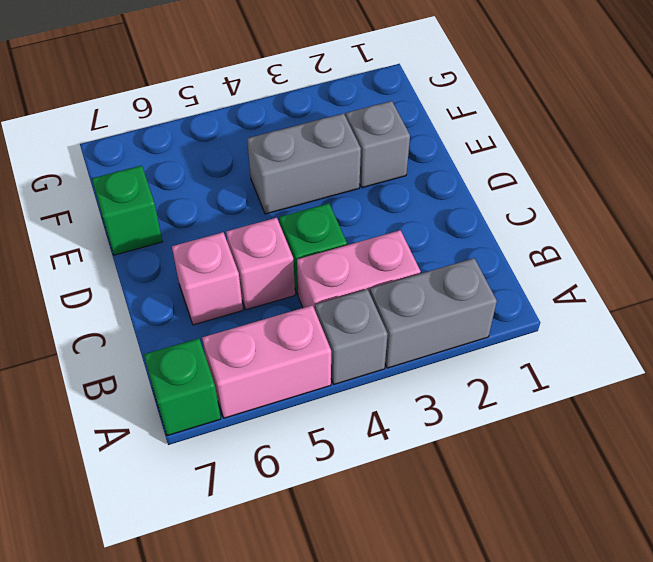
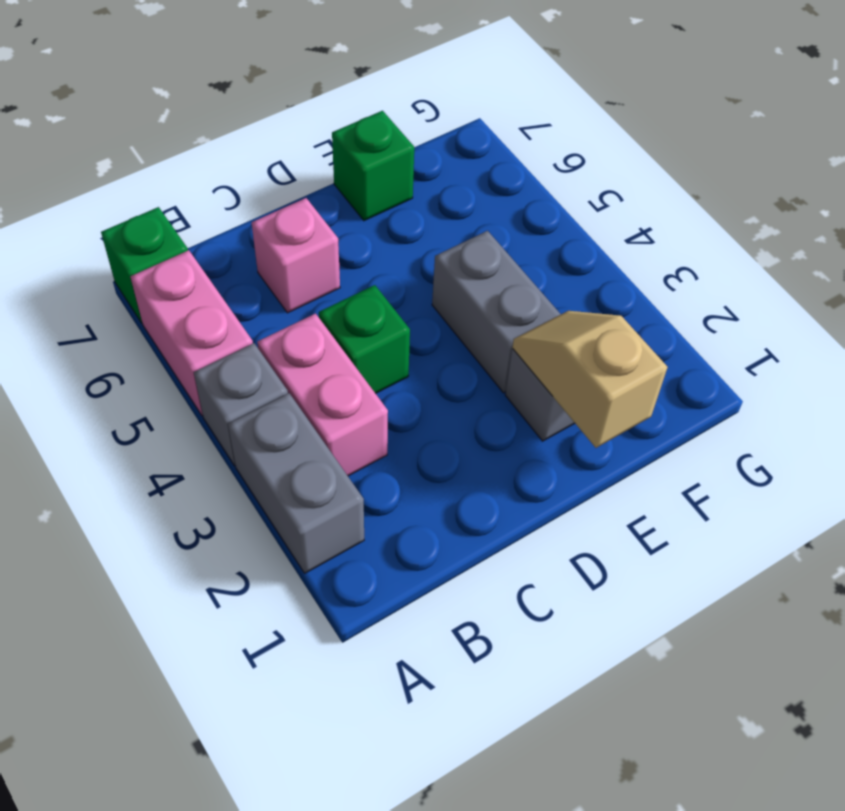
pink 1x1 brick [226,218,295,310] -> none
none -> tan 1x2 slope [512,311,668,448]

